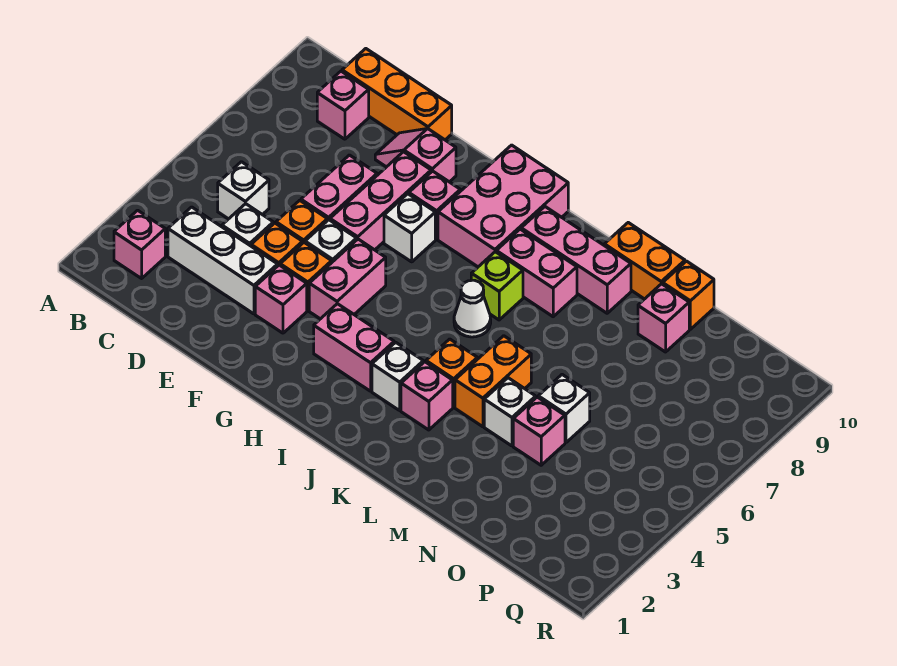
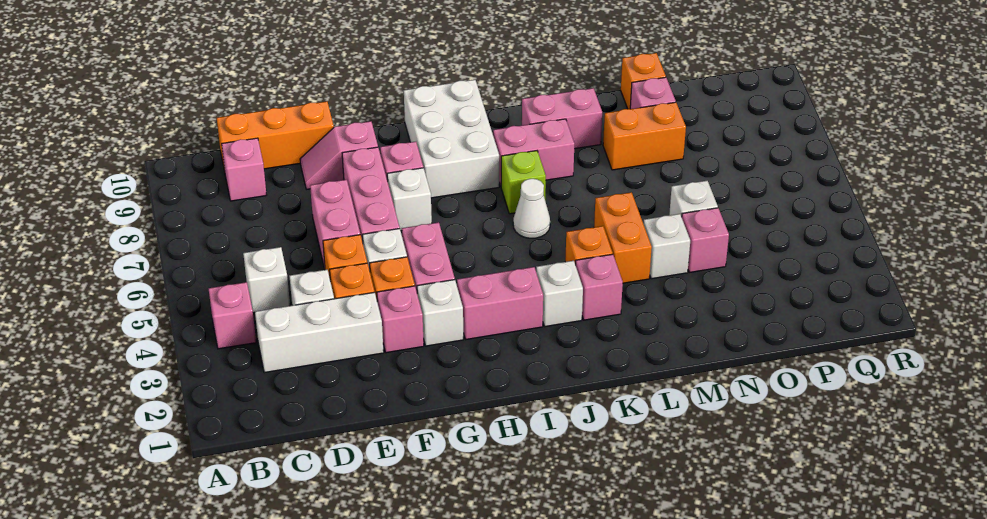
pink 1x1 brick [114,210,165,278] -> pink 1x1 brick moved to [209,282,256,349]
none -> white 1x1 brick [417,280,463,346]
pink 2x3 brick [438,145,568,267] -> white 2x3 brick [404,80,499,198]
pink 1x3 brick [521,207,631,313] -> pink 1x2 brick [522,88,602,149]
orange 1x2 brick [604,223,685,299] -> orange 1x2 brick moved to [603,102,686,170]

